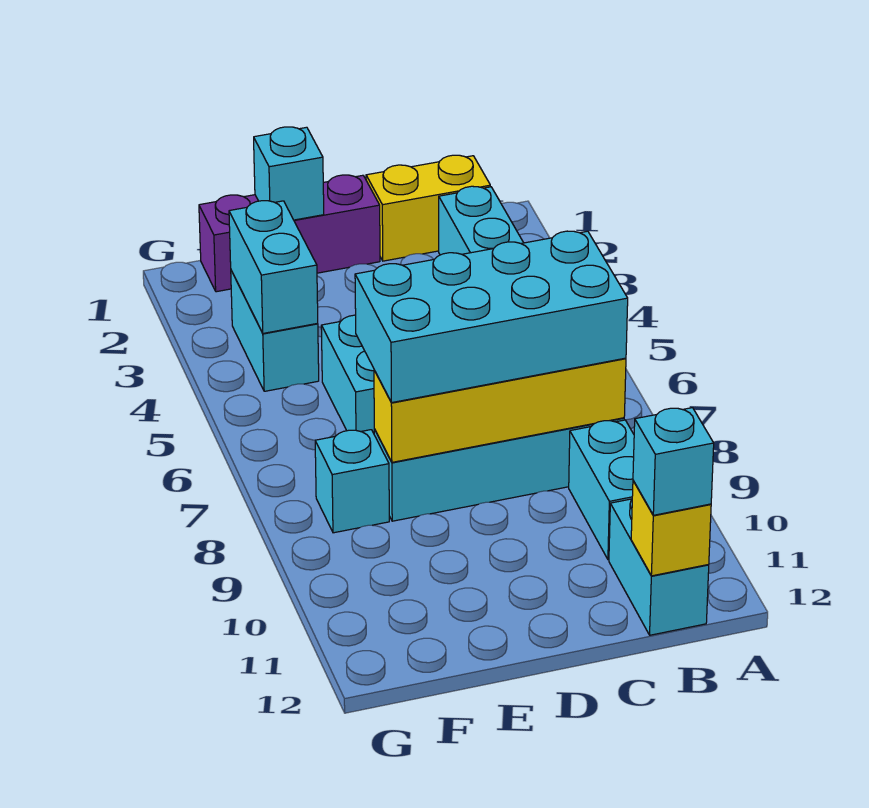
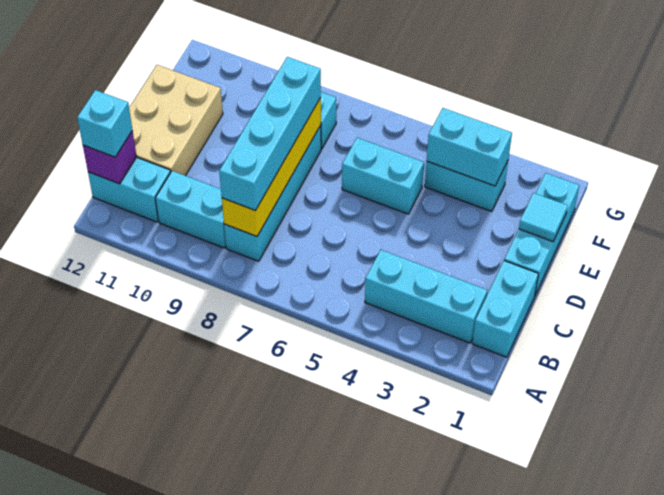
yellow 1x2 brick [366,155,490,261] -> cyan 1x2 brick [472,261,538,357]
cyan 2x4 brick [355,231,628,403] -> cyan 1x4 brick [219,57,321,211]
yellow 1x1 brick [631,481,711,576] -> purple 1x1 brick [83,131,137,184]
none -> tan 2x3 brick [129,65,223,176]
purple 1x3 brick [199,175,380,292] -> cyan 1x3 brick [504,173,579,295]
cyan 1x1 brick [254,127,324,220] -> cyan 1x1 tile [519,193,568,241]

